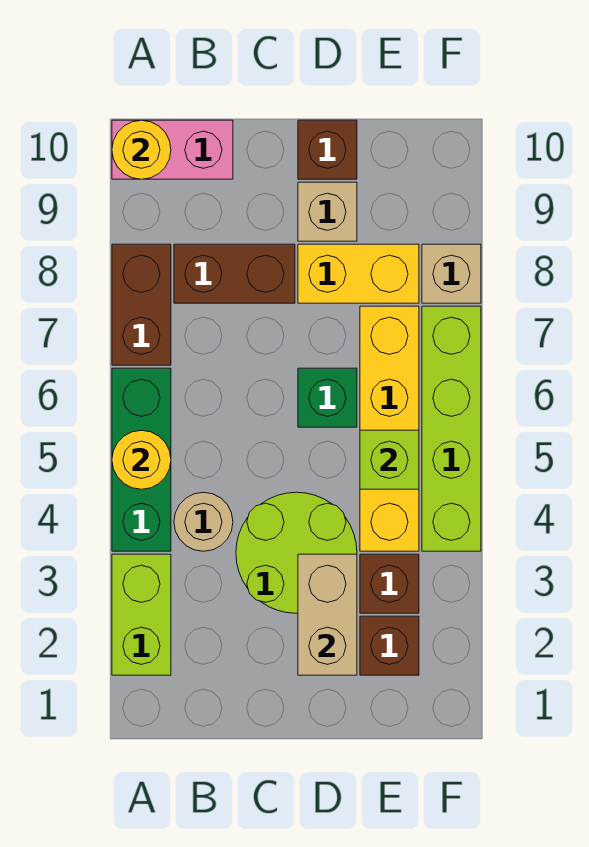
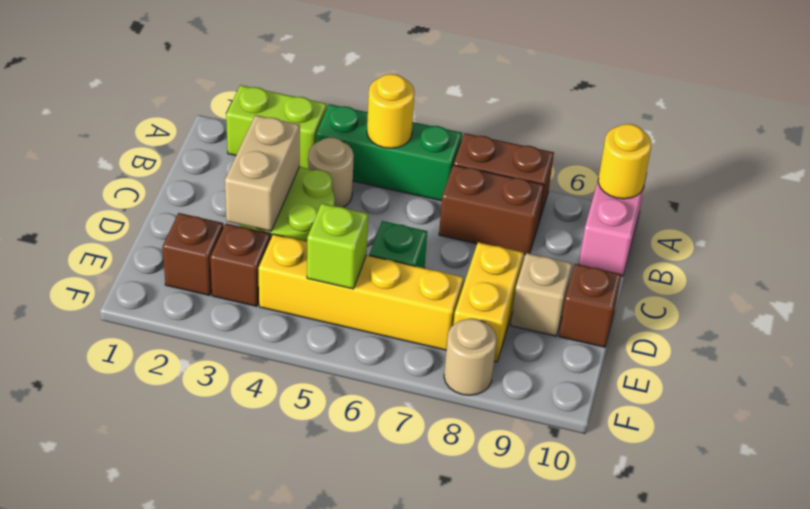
brown 1x2 brick [174,244,295,303] -> brown 1x2 brick turned to [439,165,544,255]
tan 1x2 brick [298,554,357,675] -> tan 1x2 brick turned to [225,115,300,231]
lime 1x4 brick [422,306,481,551] -> none
tan 1x1 brick [422,244,481,303] -> tan 1x1 round brick [444,319,497,395]

